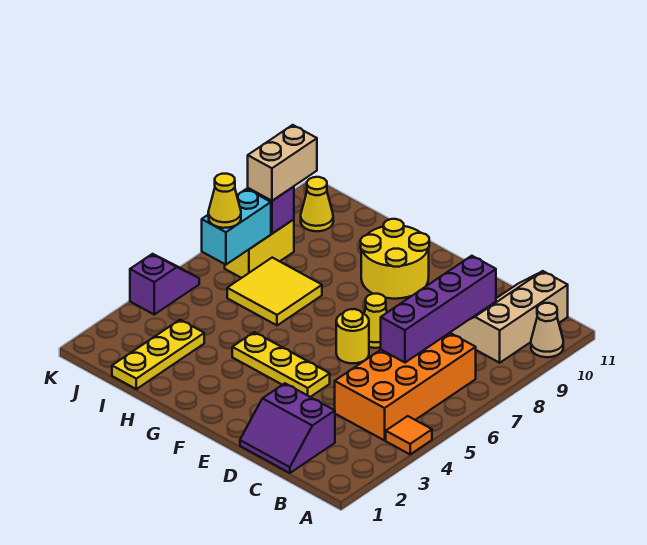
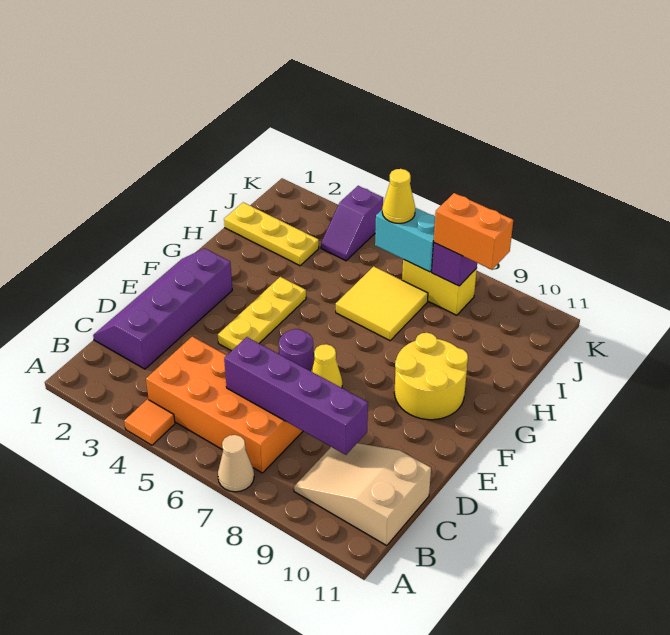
tan 1x1 cone [531,303,563,357] -> tan 1x1 cone moved to [218,435,254,492]
tan 2x3 slope [450,271,568,363] -> tan 2x3 slope turned to [294,443,431,546]
purple 2x2 slope [240,383,335,473] -> purple 2x4 slope [93,248,232,369]
yellow 1x1 round brick [336,309,369,363] -> purple 1x1 round brick [279,329,314,371]
tan 1x2 brick [248,125,317,201] -> orange 1x2 brick [434,193,513,270]
yellow 1x1 cone [301,177,333,231] -> none
purple 1x2 slope [130,254,199,314] -> purple 1x2 slope turned to [321,186,383,261]

